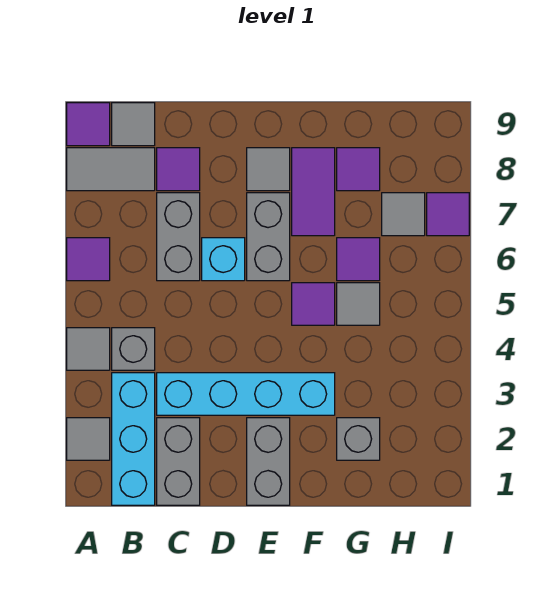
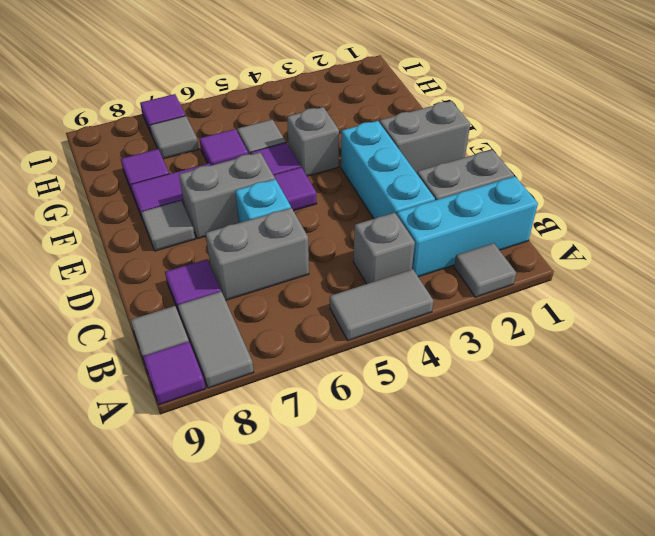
grey 1x1 tile [67,328,110,370] -> grey 1x2 tile [330,269,433,340]
purple 1x1 tile [67,238,110,281] -> purple 1x1 tile moved to [274,167,317,211]
cyan 1x4 brick [157,373,335,415] -> cyan 1x3 brick [341,121,435,219]
grey 1x1 brick [337,418,380,460] -> grey 1x1 brick moved to [287,107,339,176]

